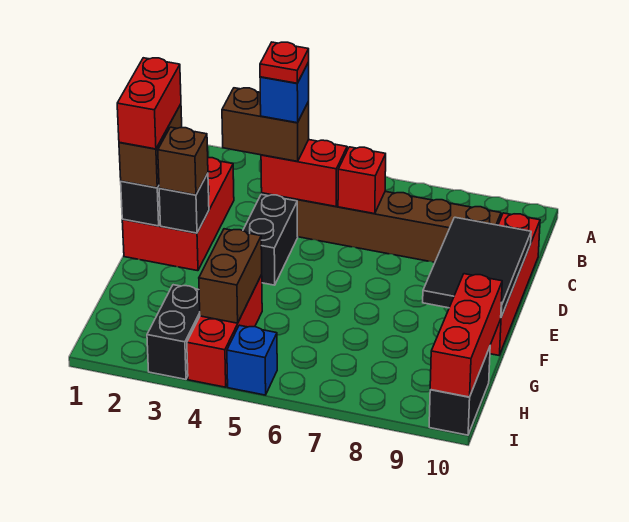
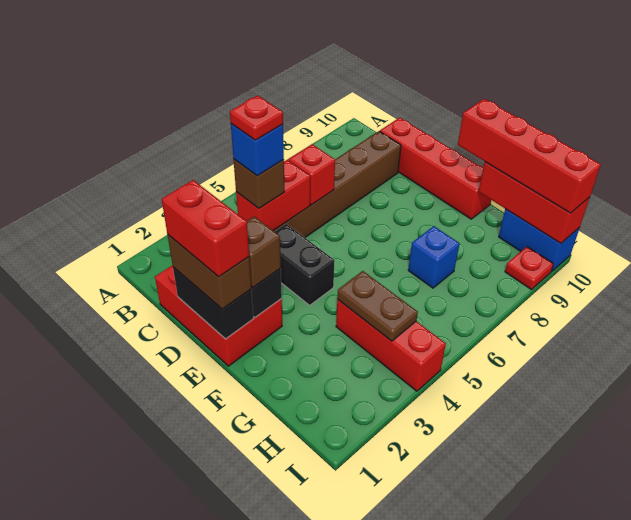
brown 1x2 brick [222,88,309,161] -> brown 1x1 brick [234,159,285,209]
black 2x3 tile [423,217,531,317] -> none
none -> red 1x4 brick [458,99,601,213]
brown 1x2 brick [199,229,262,323] -> brown 1x2 plate [337,271,418,341]
black 1x2 brick [147,285,200,379] -> none
black 1x2 brick [429,347,490,435] -> blue 1x2 brick [499,209,579,272]
blue 1x1 brick [227,325,277,395] -> blue 1x1 brick moved to [408,226,460,288]
none -> red 1x1 plate [505,247,553,290]

